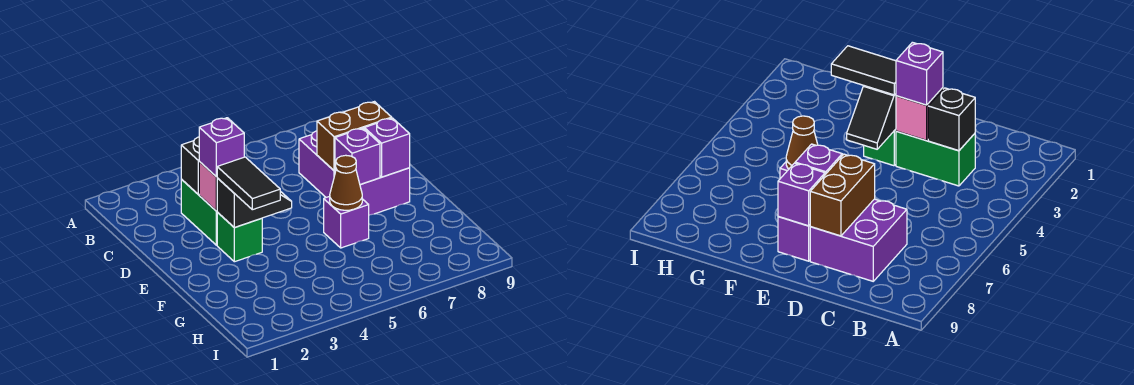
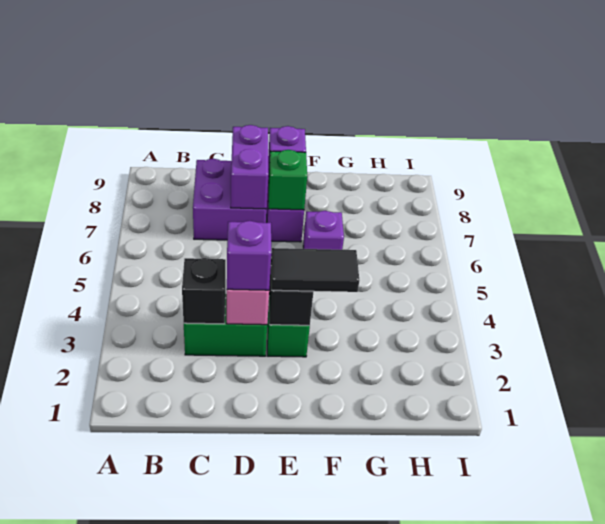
brown 1x2 brick [317,102,392,171] -> purple 1x2 brick [231,125,268,209]
purple 1x1 brick [335,128,380,185] -> green 1x1 brick [268,150,307,210]
brown 1x1 cone [330,155,362,210] -> none

